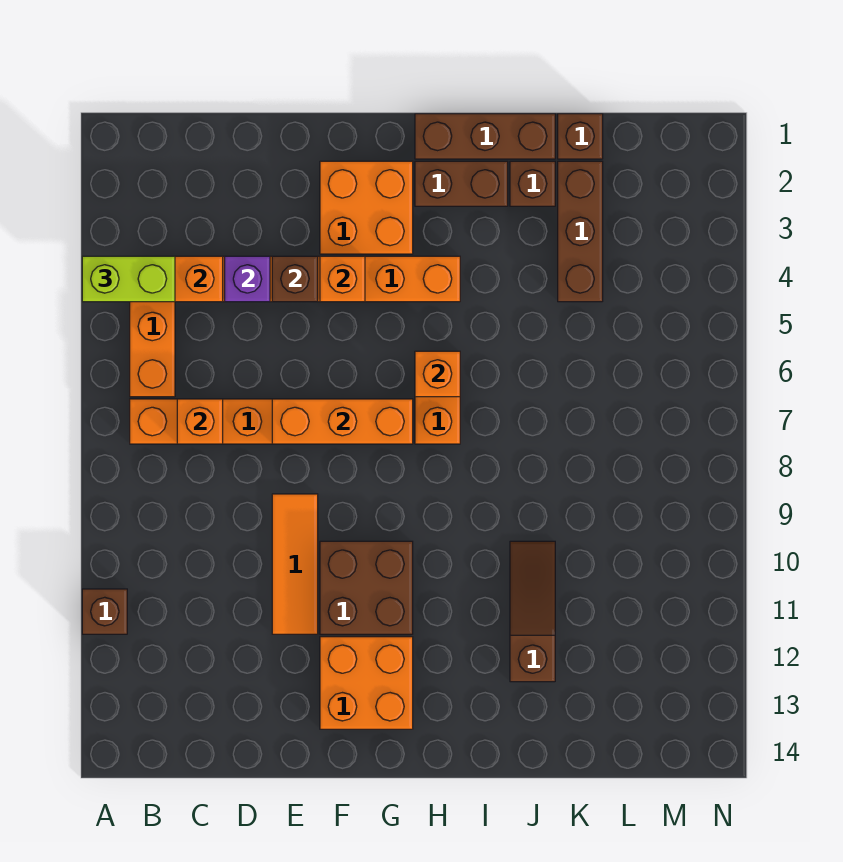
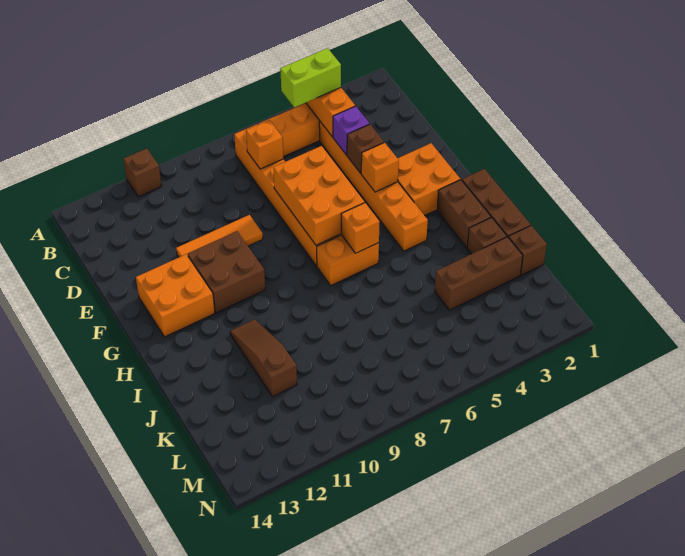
lime 1x2 brick [82,256,175,302] -> lime 1x2 brick turned to [280,48,341,108]
orange 1x3 brick [272,399,413,444] -> orange 2x3 brick [273,146,365,245]
brown 1x3 slope [510,541,555,682] -> brown 1x3 slope turned to [230,319,297,397]

